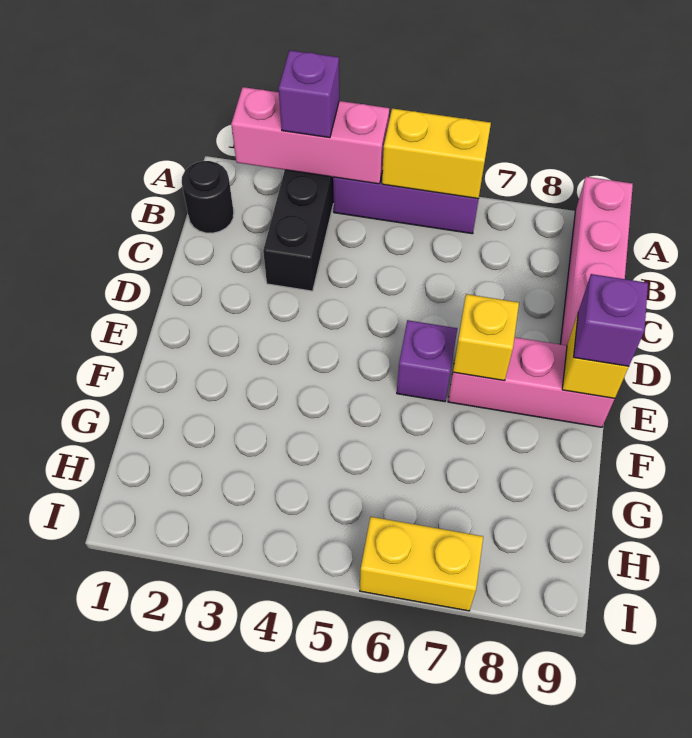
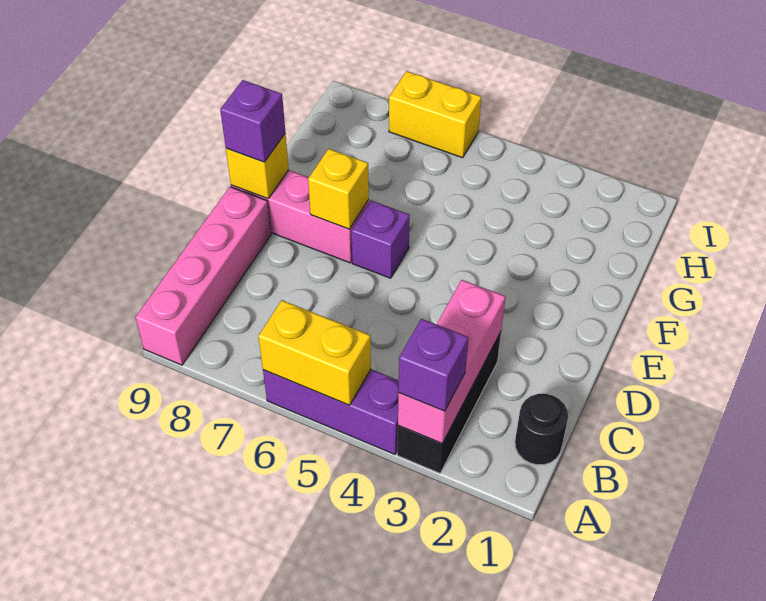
pink 1x3 brick [231,87,389,184] -> pink 1x3 brick turned to [398,280,506,443]

